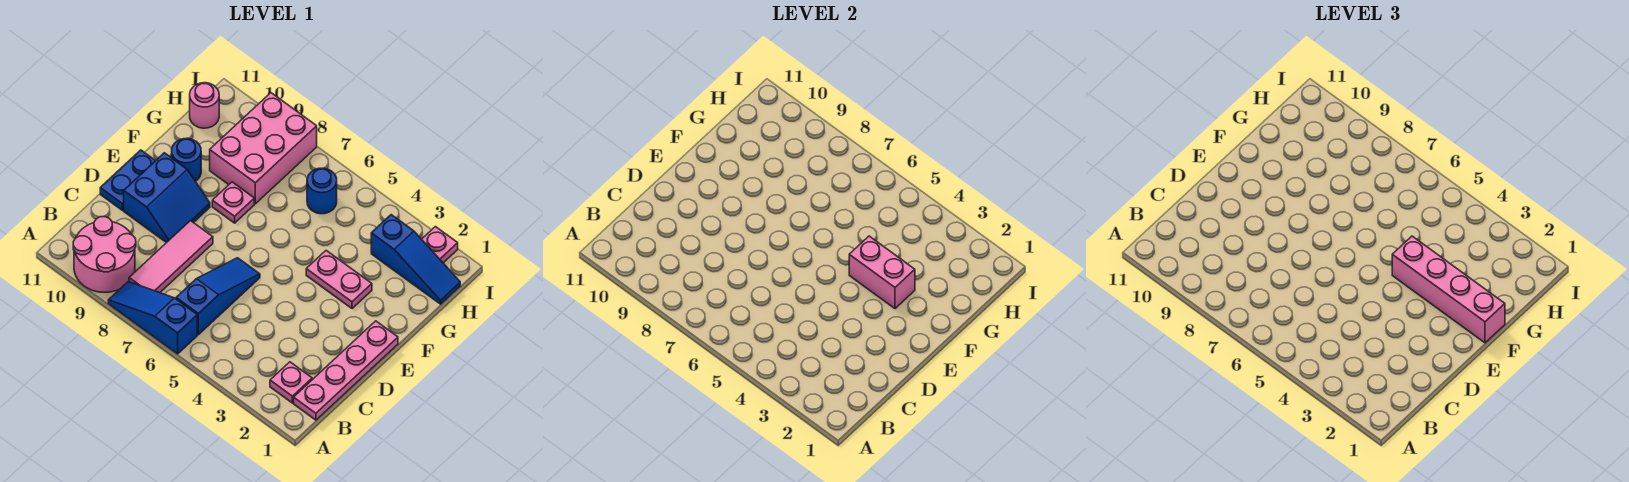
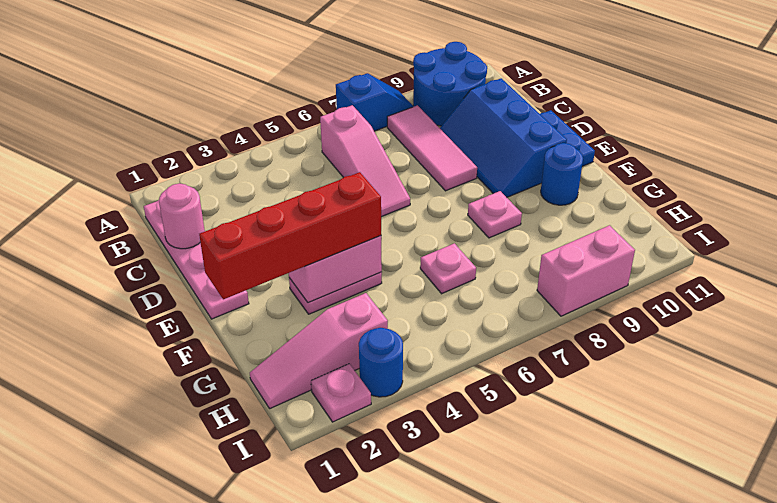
blue 1x3 slope [108,282,197,354] -> blue 1x2 slope [336,73,414,131]
pink 2x2 round brick [73,217,136,292] -> blue 2x2 round brick [413,42,487,126]
pink 1x1 plate [270,362,312,403] -> pink 1x1 plate moved to [420,243,476,294]
blue 1x3 slope [176,258,260,335] -> pink 1x3 slope [320,105,410,217]
blue 2x2 slope [124,153,210,243] -> blue 2x3 slope [440,78,567,197]
pink 1x4 brick [1392,236,1505,343] -> red 1x4 brick [199,172,381,299]
pink 2x3 brick [210,93,317,204] -> pink 1x2 brick [537,225,635,316]
blue 1x3 slope [371,215,460,304] -> pink 1x3 slope [250,293,388,408]
blue 1x1 round brick [307,168,337,214] -> blue 1x1 round brick moved to [359,328,403,397]
pink 1x1 round brick [190,83,219,128] -> pink 1x1 round brick moved to [159,183,205,249]

